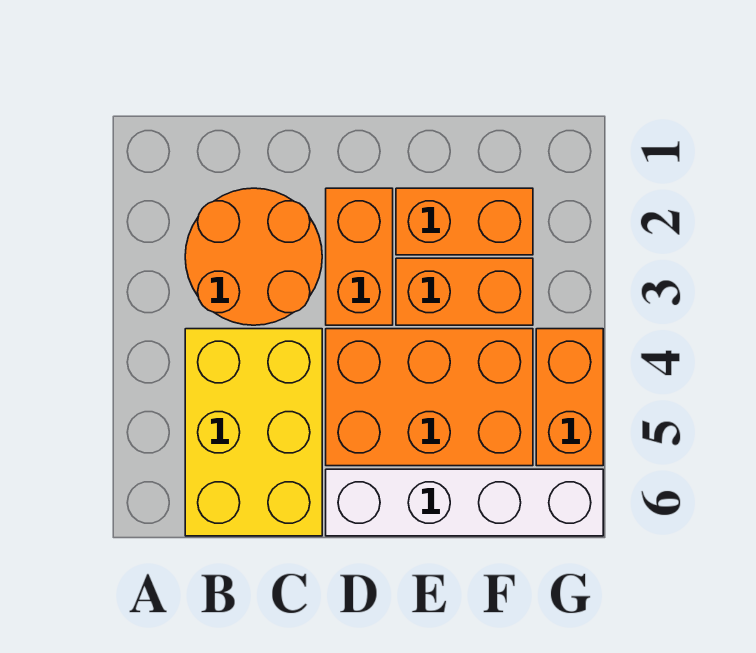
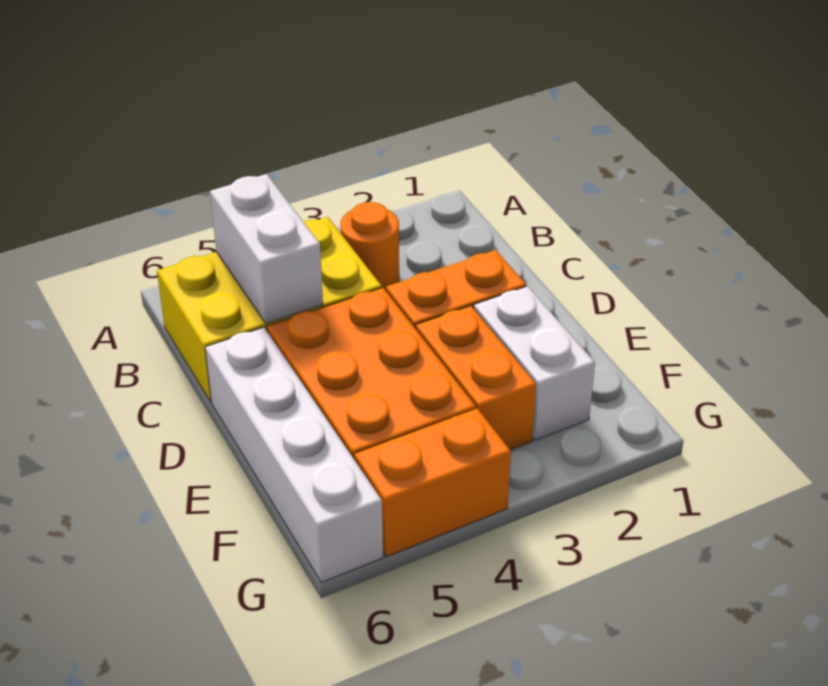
orange 2x2 round brick [185,188,322,325] -> orange 1x1 round brick [341,202,399,291]
none -> white 1x2 brick [210,174,323,323]
orange 1x2 brick [396,188,533,255] -> white 1x2 brick [474,286,595,440]

